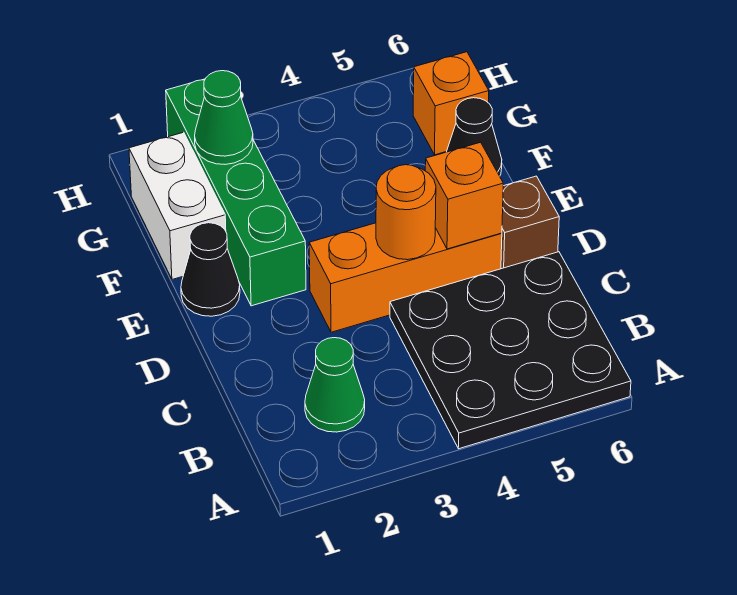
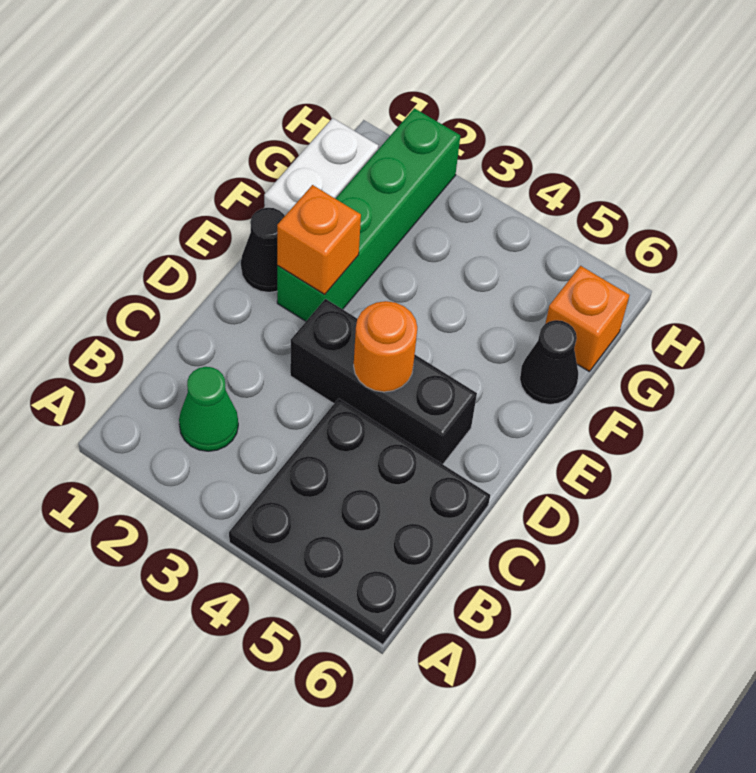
orange 1x3 brick [309,223,502,332] -> black 1x3 brick [290,299,477,464]
orange 1x1 brick [425,142,503,249] -> orange 1x1 brick moved to [277,185,361,295]
brown 1x1 brick [501,176,559,269] -> none
green 1x1 cone [195,71,253,164] -> none

